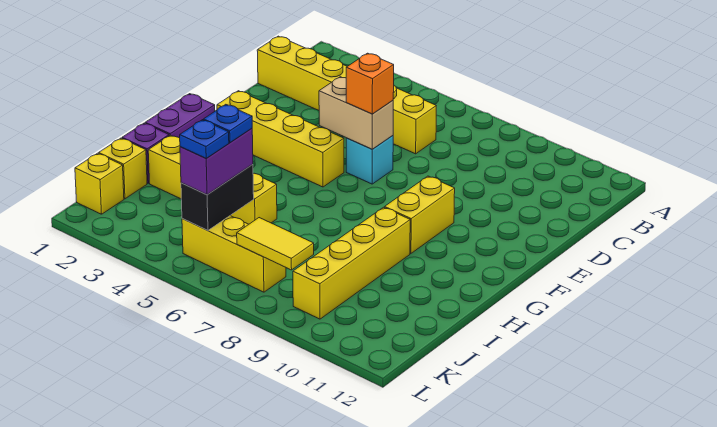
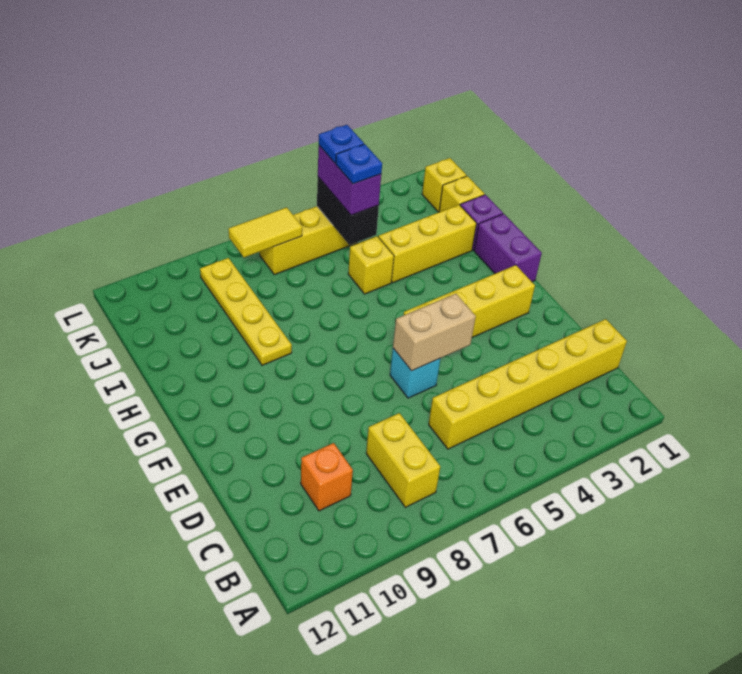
orange 1x1 brick [346,53,394,114] -> orange 1x1 brick moved to [301,443,353,511]
yellow 1x2 brick [385,176,455,253] -> yellow 1x2 brick moved to [366,413,440,507]
yellow 1x4 brick [293,207,410,319] -> yellow 1x4 plate [200,258,292,365]

